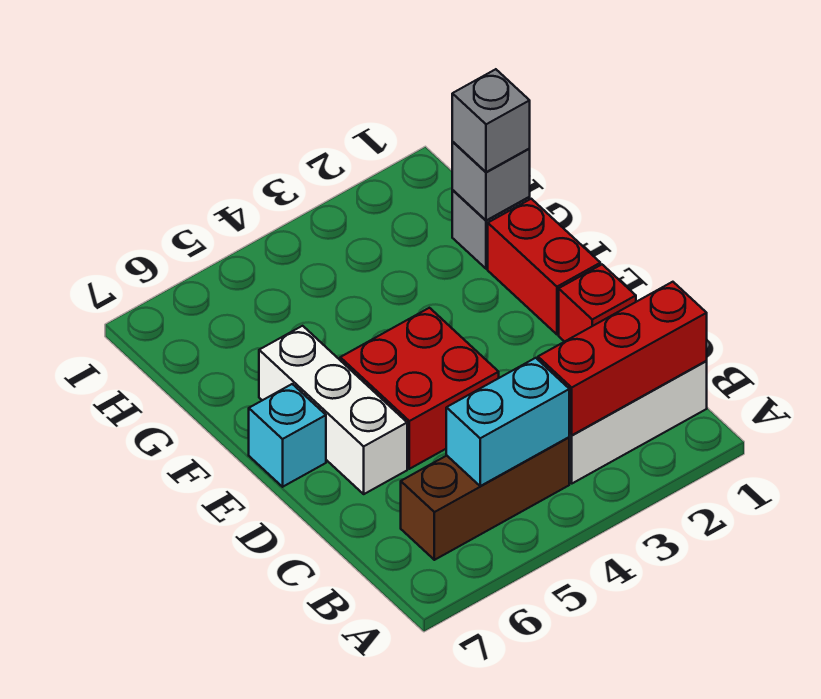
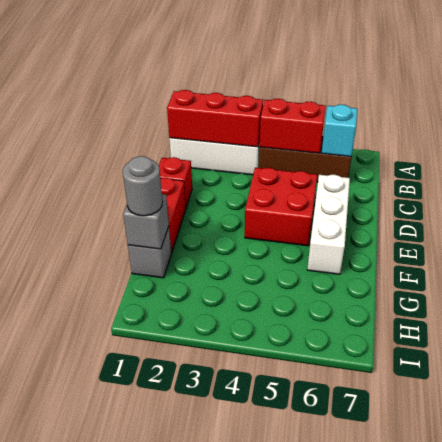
cyan 1x2 brick [446,358,569,486] -> red 1x2 brick [260,99,326,153]
cyan 1x1 brick [249,384,326,487] -> cyan 1x1 brick moved to [322,105,357,157]
grey 1x1 brick [452,69,530,172] -> grey 1x1 round brick [123,156,163,216]

